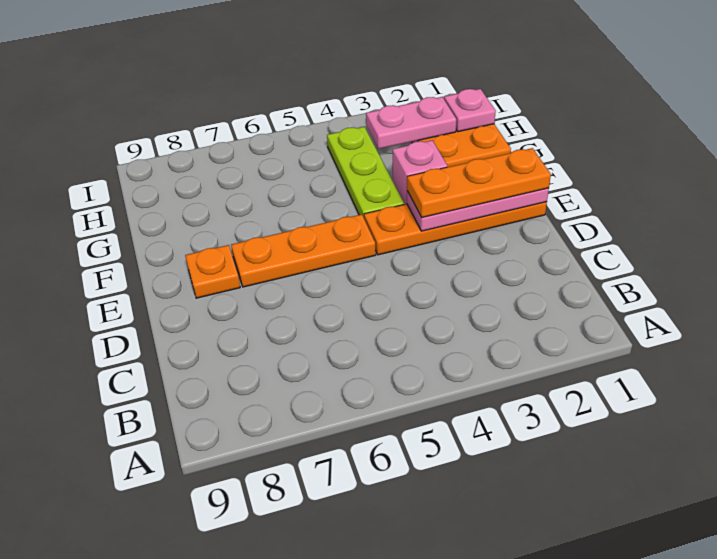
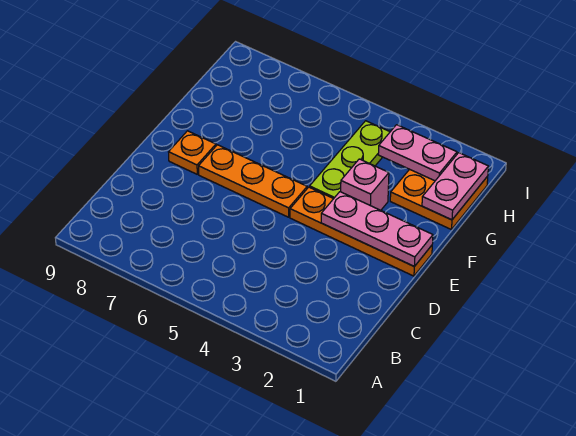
orange 1x3 plate [407,148,551,217] -> none
pink 1x1 plate [444,89,496,132] -> pink 1x2 plate [422,153,489,220]

